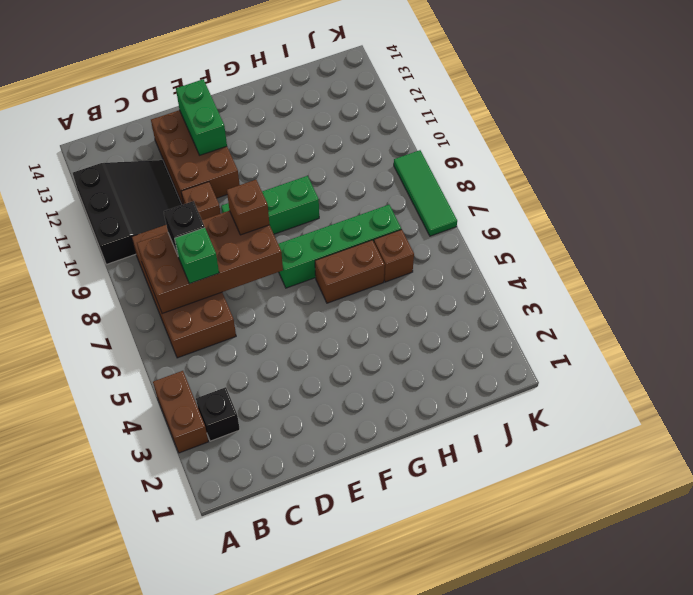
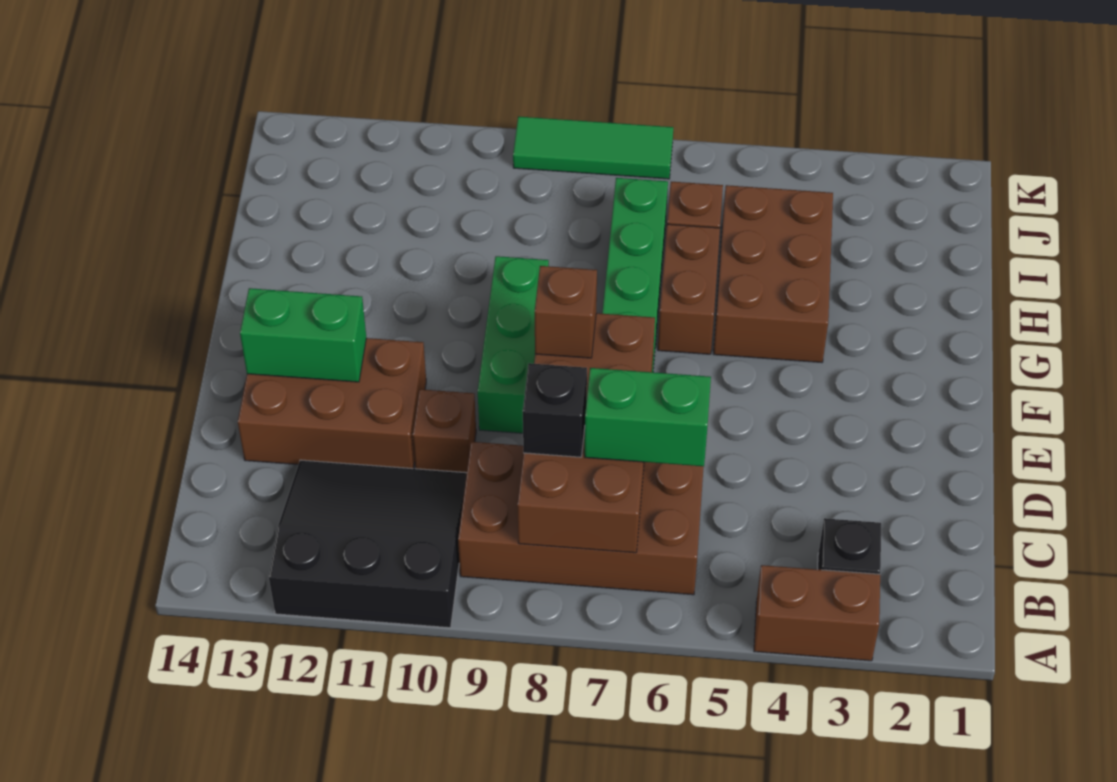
green 1x1 brick [175,228,219,284] -> green 1x2 brick [585,368,711,466]
none -> brown 2x3 brick [714,185,833,362]

